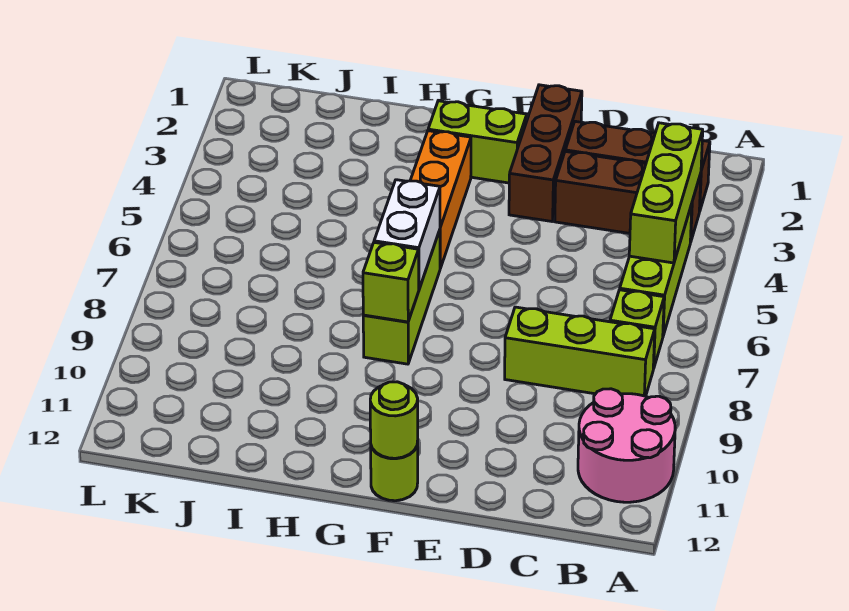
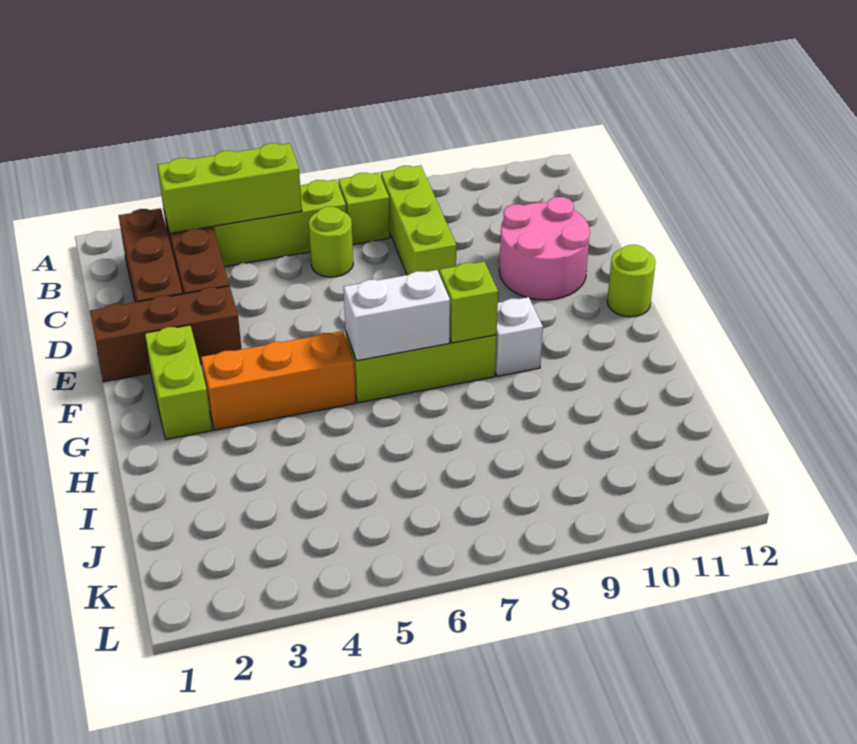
pink 2x2 round brick [578,389,675,502] -> pink 2x2 round brick moved to [499,197,590,300]
lime 1x1 round brick [370,382,418,458] -> lime 1x1 round brick moved to [309,207,353,277]
none -> white 1x1 brick [495,297,543,376]

